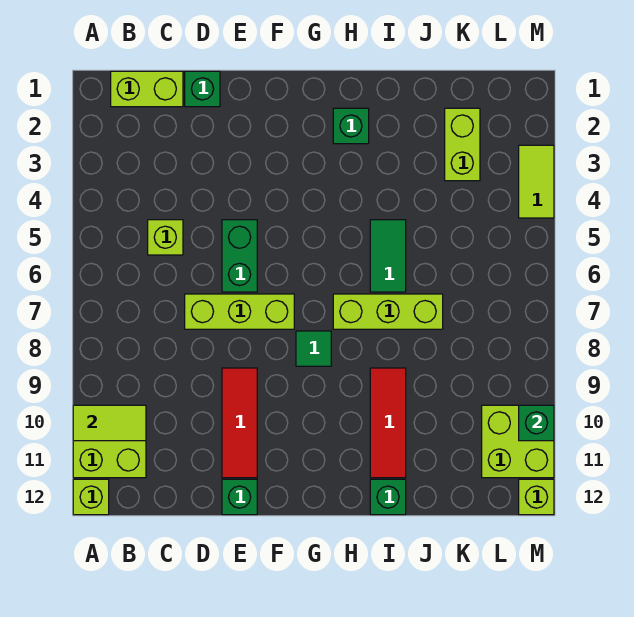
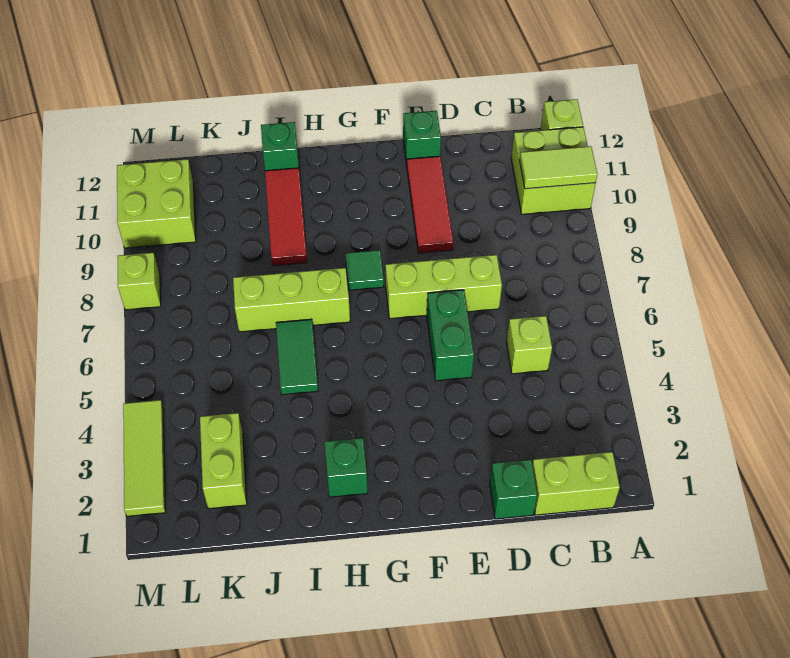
lime 1x2 tile [519,145,554,218] -> lime 1x3 tile [123,400,166,516]
green 1x1 brick [519,405,554,441] -> none
lime 1x1 brick [519,479,554,515] -> lime 1x1 brick moved to [118,253,161,310]

